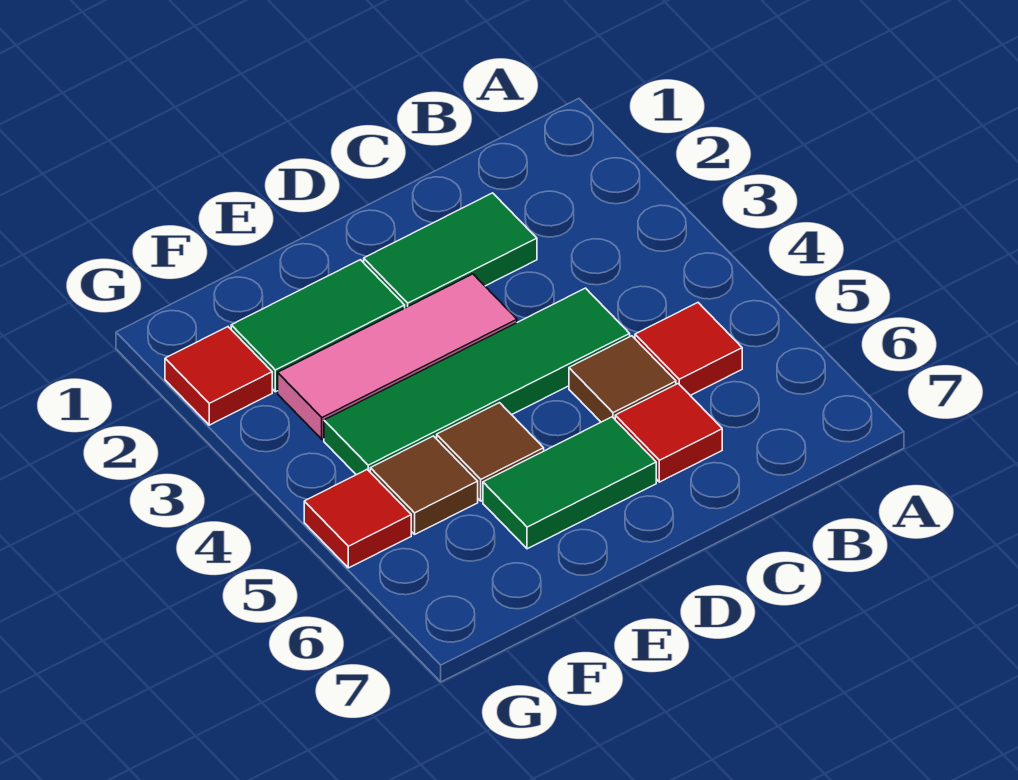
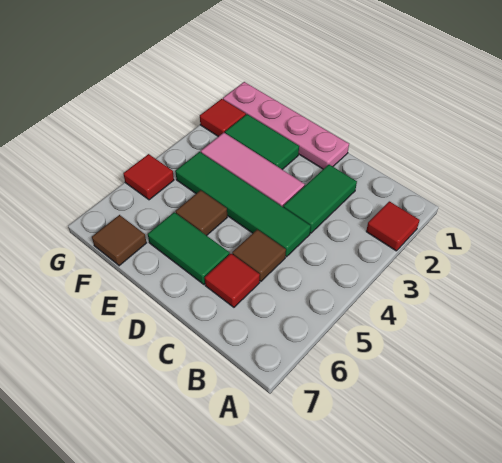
red 1x1 tile [635,303,742,396] -> red 1x1 tile moved to [366,201,420,251]
green 1x2 tile [364,193,537,308] -> green 1x2 tile turned to [283,165,357,233]
none -> pink 1x4 plate [223,82,349,169]
brown 1x1 tile [370,436,478,534] -> brown 1x1 tile moved to [92,215,147,266]

